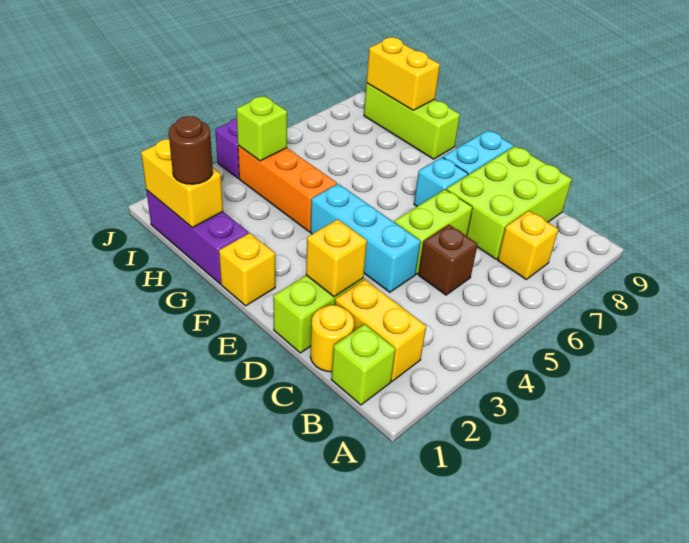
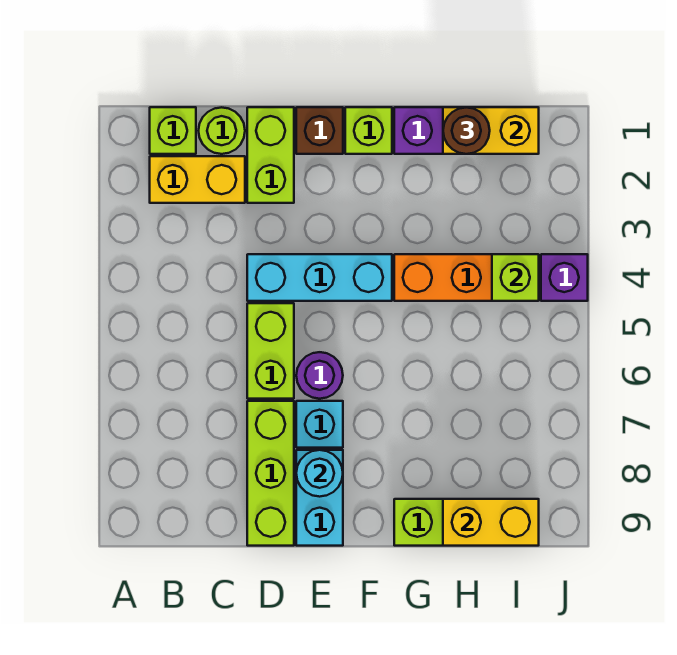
yellow 1x1 brick [498,211,558,279] -> none
yellow 1x1 round brick [310,305,354,372] -> lime 1x1 round brick [198,107,245,154]
brown 1x1 brick [418,225,478,295] -> brown 1x1 brick moved to [296,107,343,154]
lime 2x3 brick [446,146,572,259] -> lime 1x3 brick [247,401,294,546]
yellow 1x1 brick [306,219,367,297] -> none
none -> purple 1x1 round brick [296,352,343,399]
none -> cyan 1x1 round brick [296,450,343,497]
yellow 1x1 brick [219,233,275,306] -> lime 1x1 brick [345,107,392,154]

